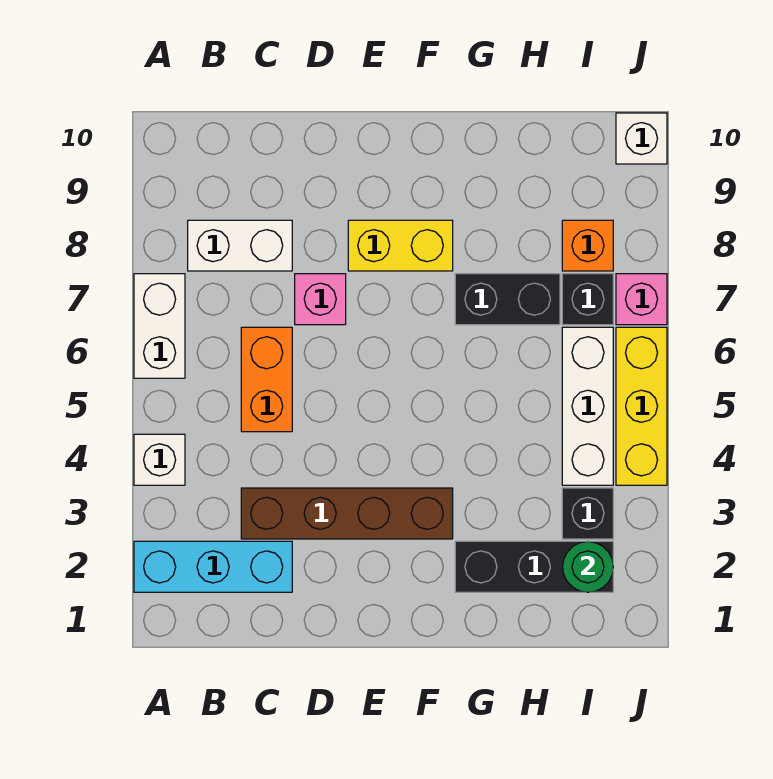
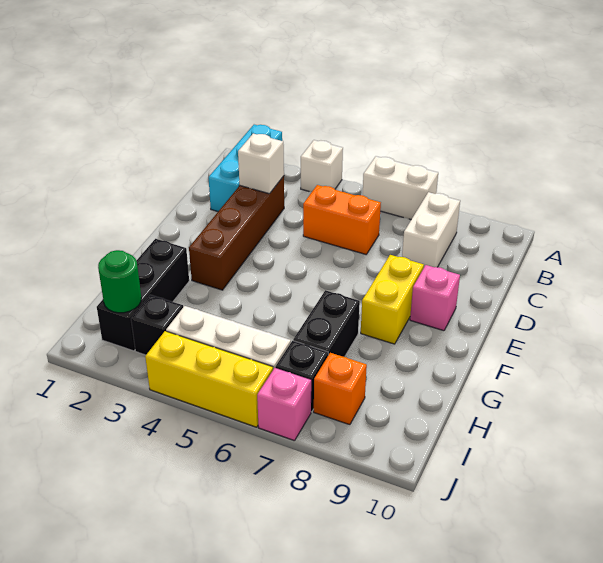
pink 1x1 brick [295,274,346,325] -> pink 1x1 brick moved to [410,265,460,331]
white 1x1 brick [616,113,667,164] -> white 1x1 brick moved to [238,134,284,194]

